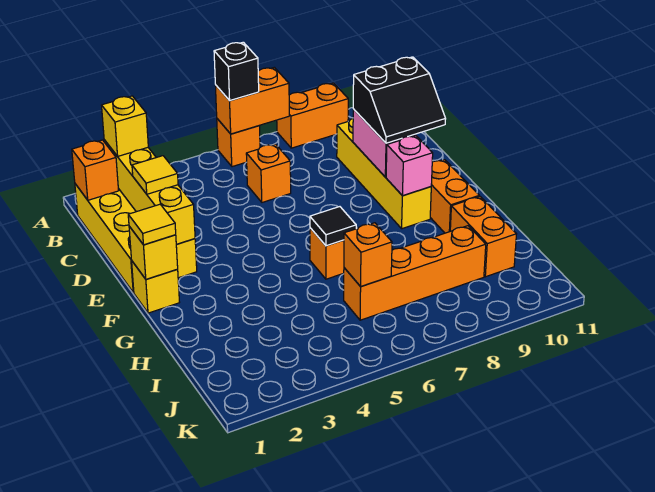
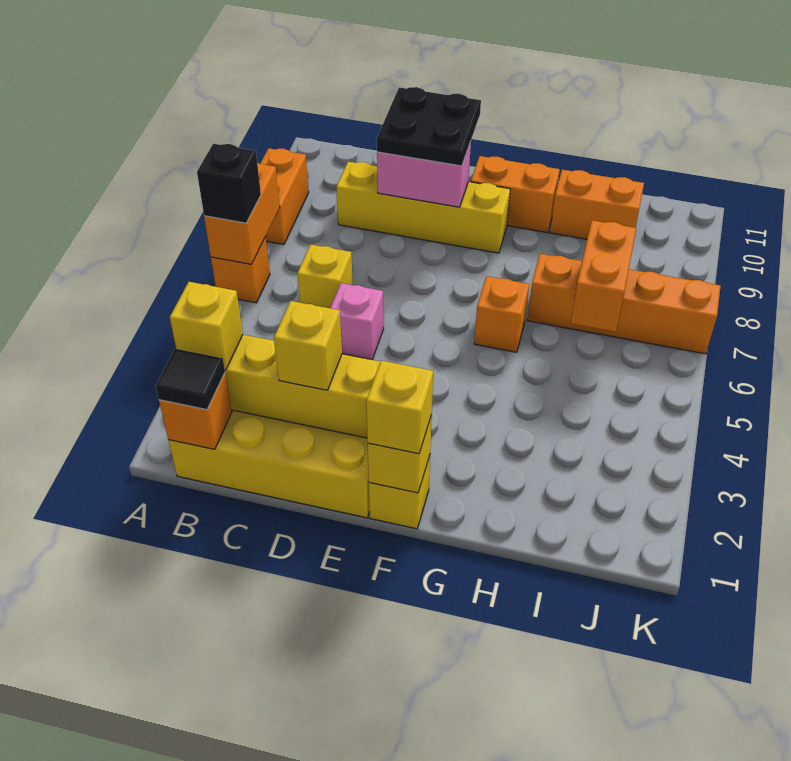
orange 1x1 brick [246,144,291,202] -> yellow 1x1 brick [297,245,353,308]
yellow 1x1 tile [132,156,178,194] -> yellow 1x1 brick [274,301,342,390]
black 2x2 slope [353,57,445,143] -> black 2x2 plate [377,87,481,166]
yellow 1x1 tile [128,204,176,245] -> yellow 1x1 brick [366,361,433,454]
pink 1x1 brick [386,136,433,196] -> pink 1x1 brick moved to [331,283,384,360]
black 1x1 tile [310,207,356,246] -> black 1x1 tile moved to [156,349,225,410]
orange 1x4 brick [344,226,486,320] -> orange 1x4 brick turned to [527,254,721,354]
orange 1x1 brick [344,223,392,287] -> orange 1x2 brick [571,220,636,332]

